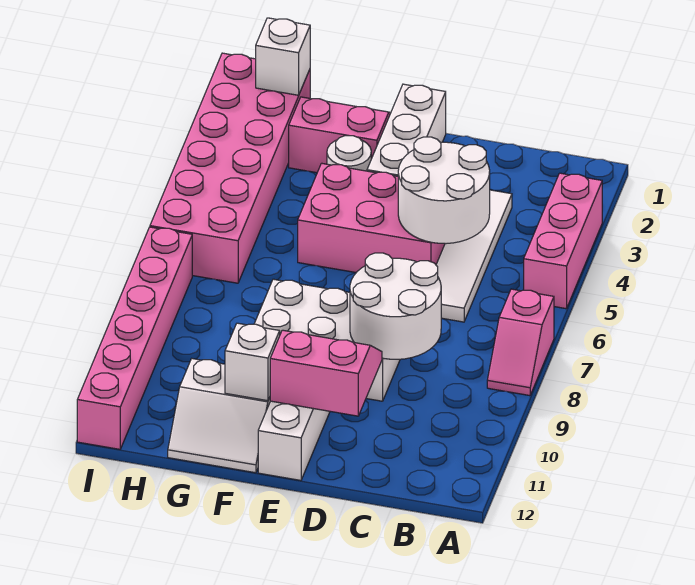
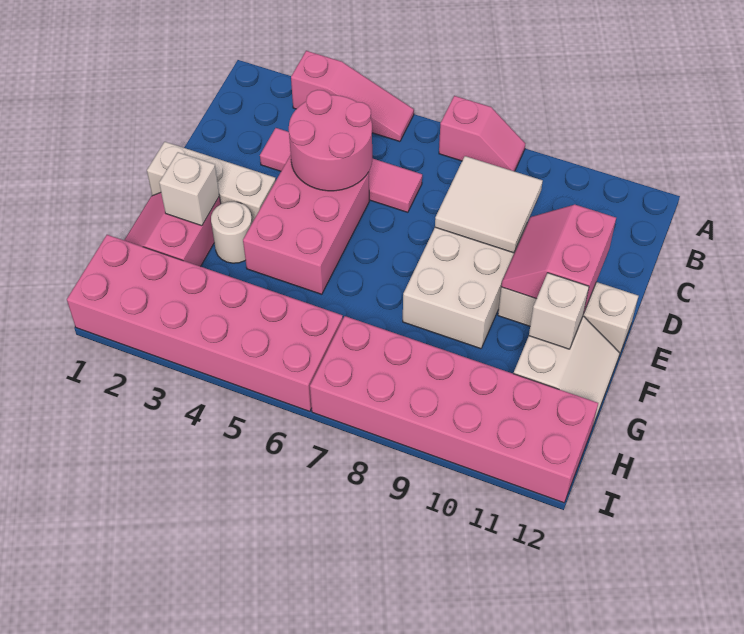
pink 1x3 brick [524,173,602,309] -> pink 1x3 slope [291,51,414,142]
white 1x4 tile [436,190,512,322] -> pink 1x4 tile [260,128,422,212]
white 2x2 round brick [398,137,490,244] -> pink 2x2 round brick [289,90,372,191]
white 2x2 round brick [350,253,441,359] -> white 2x2 tile [435,156,543,253]
white 1x1 brick [256,18,310,95] -> white 1x1 brick moved to [159,152,219,226]
pink 1x6 brick [77,227,192,449] -> pink 2x6 brick [310,316,598,503]

